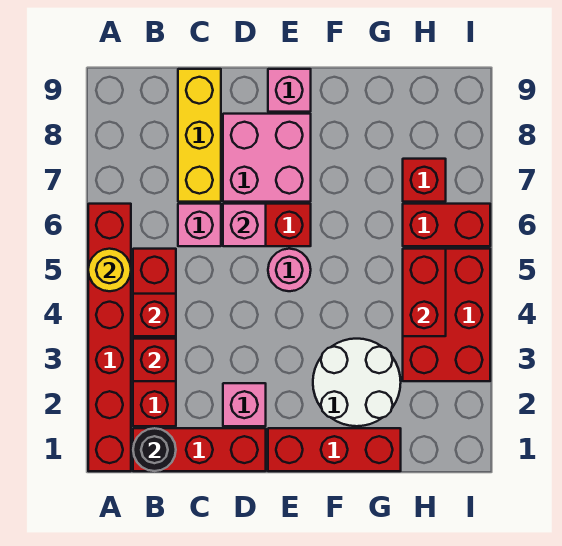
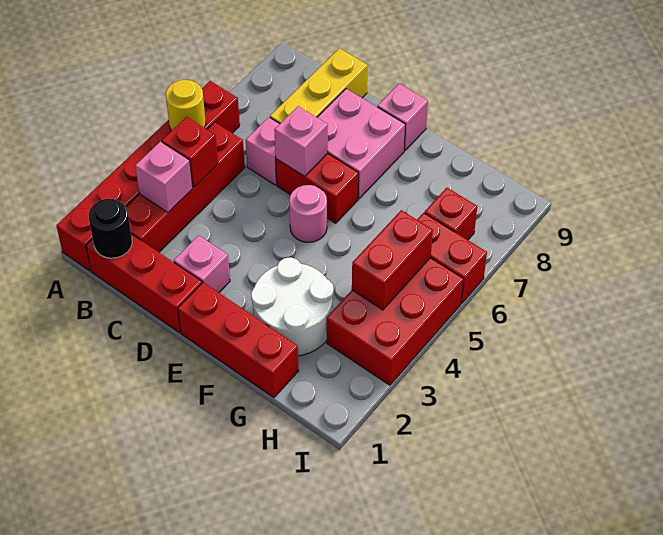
red 1x1 brick [133,339,176,381] -> pink 1x1 brick [135,142,193,212]

